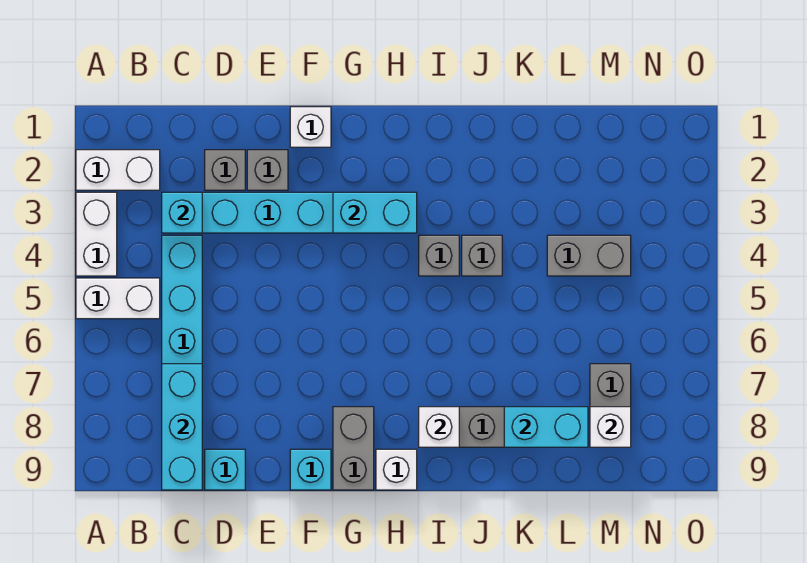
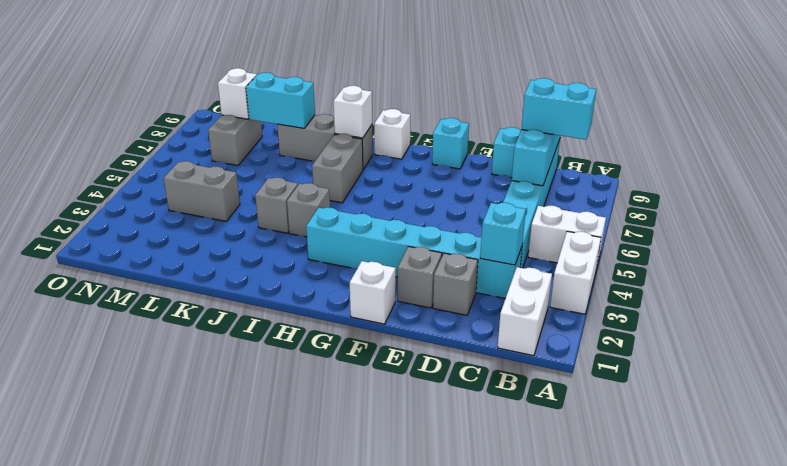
white 1x2 brick [76,150,160,190] -> white 1x2 brick turned to [498,267,552,356]
cyan 1x2 brick [333,192,417,233] -> cyan 1x2 brick moved to [521,78,596,139]
grey 1x2 brick [333,407,374,490] -> grey 1x2 brick moved to [312,134,363,203]

